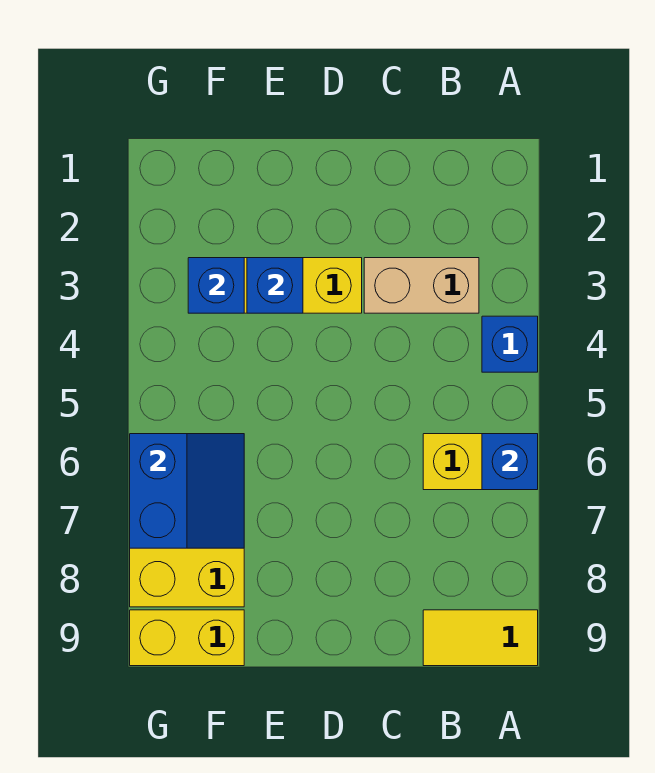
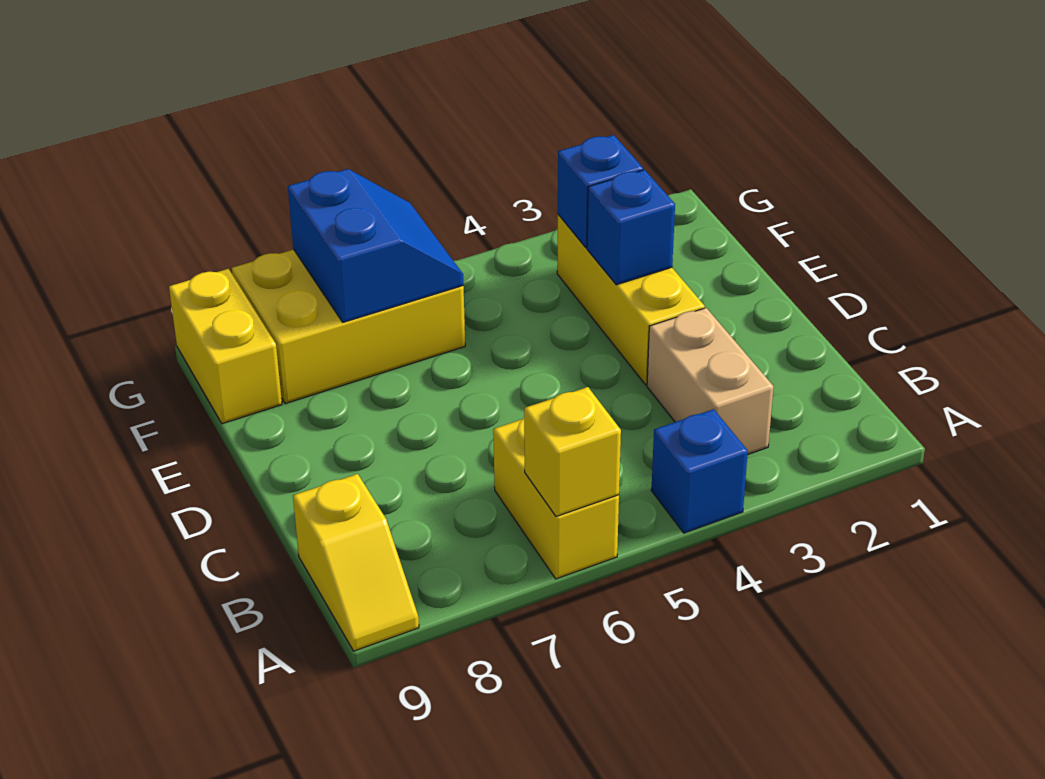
blue 1x1 brick [482,434,538,490] -> yellow 1x1 brick [524,387,621,516]
yellow 1x2 tile [423,610,538,666] -> yellow 1x2 slope [293,474,419,651]
blue 2x2 slope [130,434,244,548] -> blue 2x2 slope turned to [288,169,463,322]

